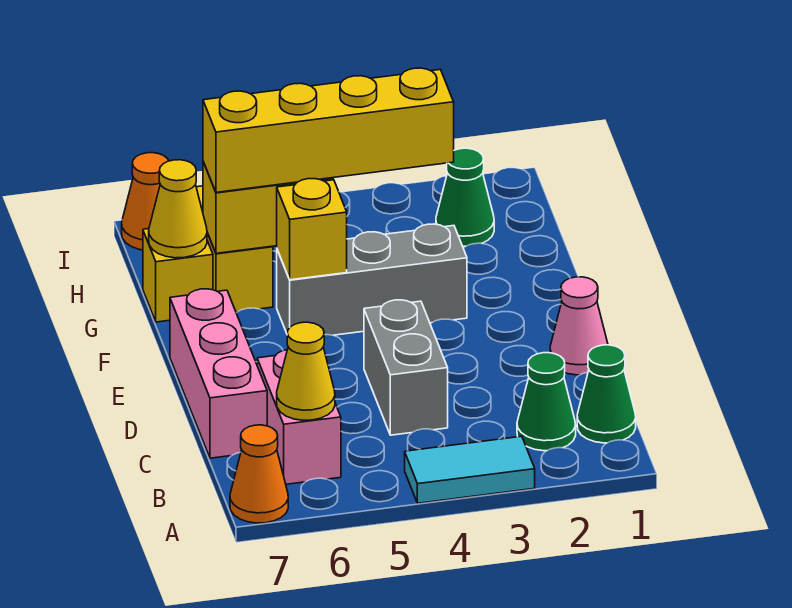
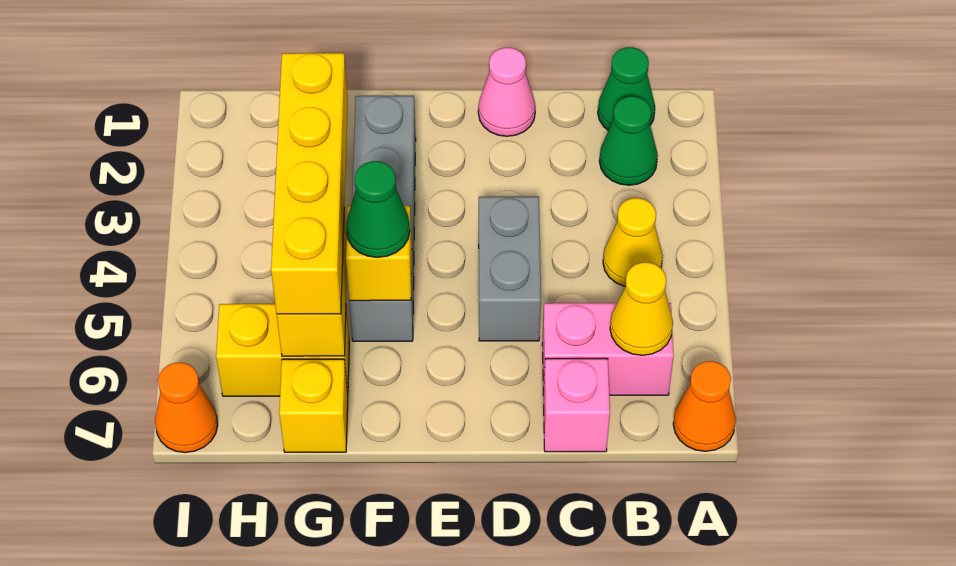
cyan 1x2 tile [405,436,535,503] -> none
grey 1x2 brick [364,300,448,435] -> grey 1x2 brick turned to [479,197,541,341]
pink 1x3 brick [170,289,267,458] -> pink 1x1 brick [543,359,610,452]
grey 1x3 brick [277,224,467,335] -> grey 1x4 brick [349,96,416,341]
yellow 1x1 cone [149,160,207,258] -> yellow 1x1 cone moved to [603,198,663,286]
green 1x1 cone [436,148,494,246] -> green 1x1 cone moved to [346,161,410,257]

